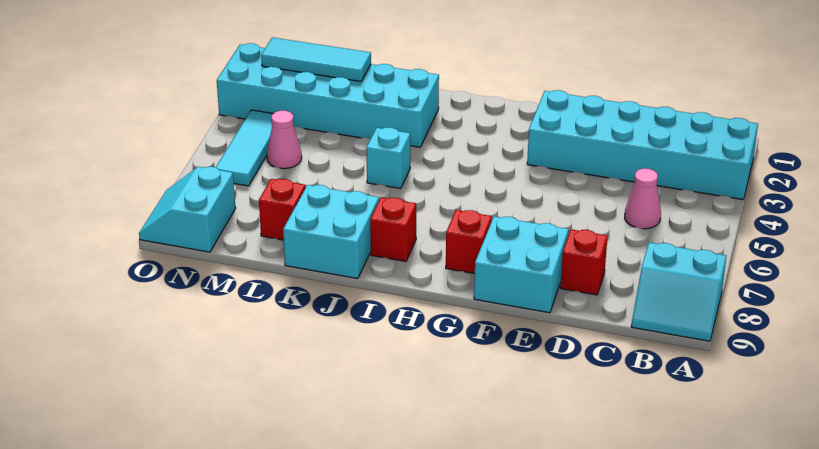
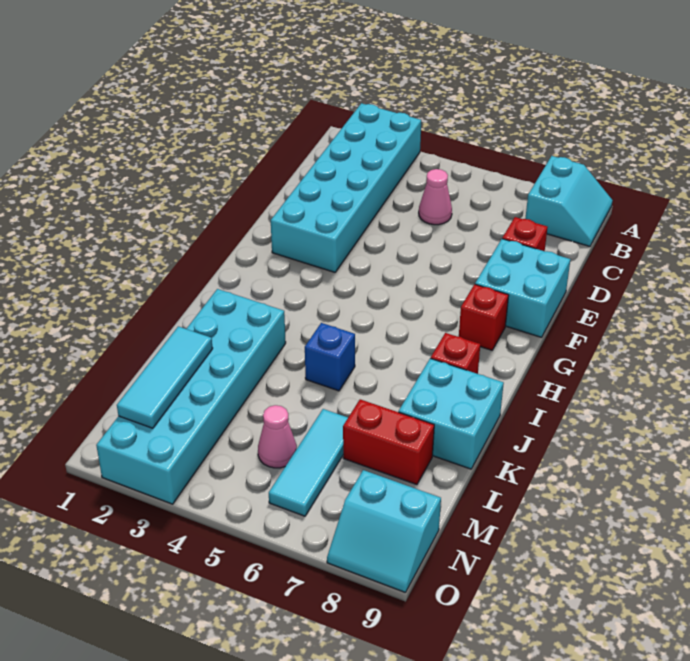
cyan 1x1 brick [366,127,410,188] -> blue 1x1 brick [305,323,355,391]
red 1x1 brick [259,179,306,240] -> red 1x2 brick [343,399,434,485]
cyan 1x3 tile [216,110,274,186] -> cyan 1x3 tile turned to [269,409,348,516]

